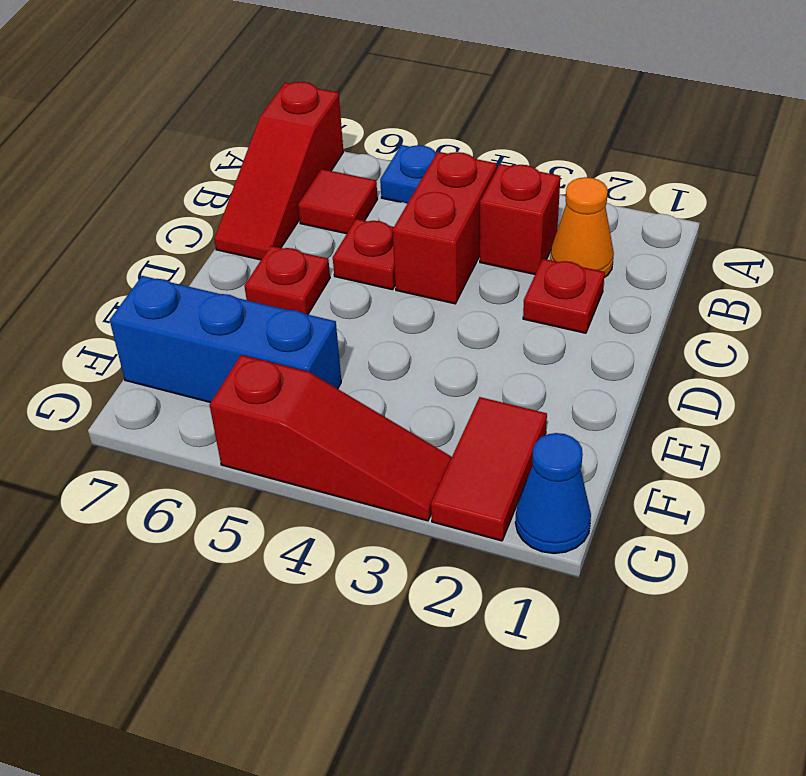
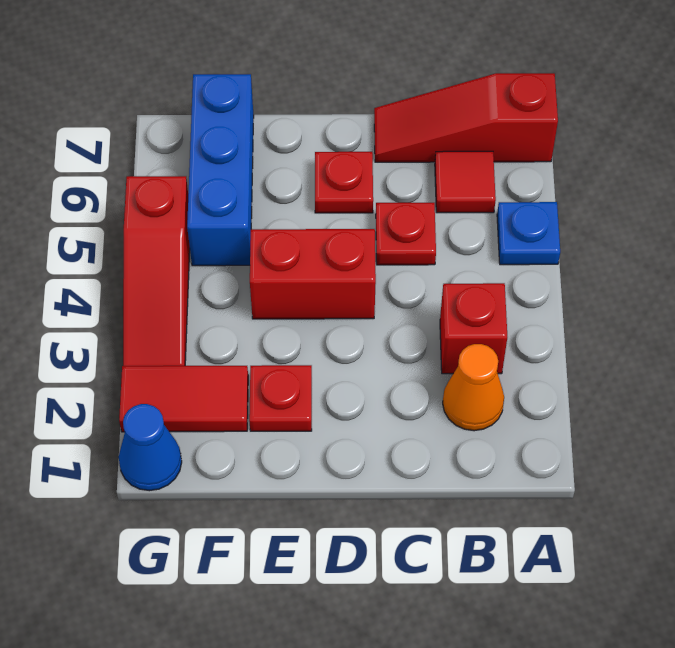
red 1x2 brick [392,152,497,304] -> red 1x2 brick moved to [250,229,376,319]
red 1x1 plate [523,259,605,333] -> red 1x1 plate moved to [249,365,312,431]

